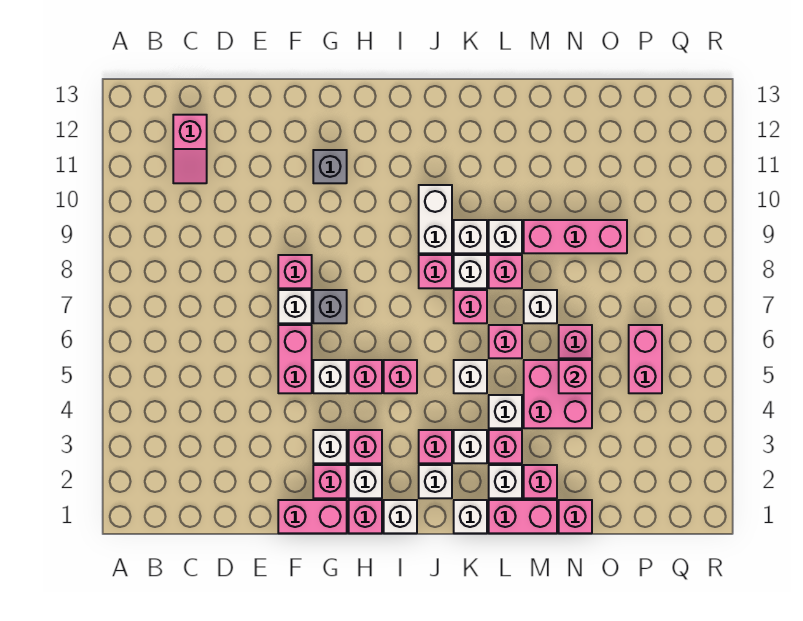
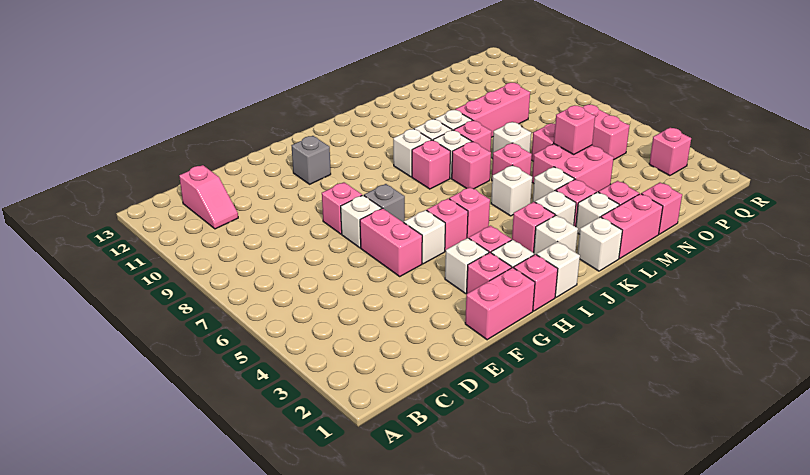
white 1x2 brick [419,185,452,253] -> white 1x1 brick [393,129,431,177]
none -> pink 1x1 brick [649,127,691,176]

